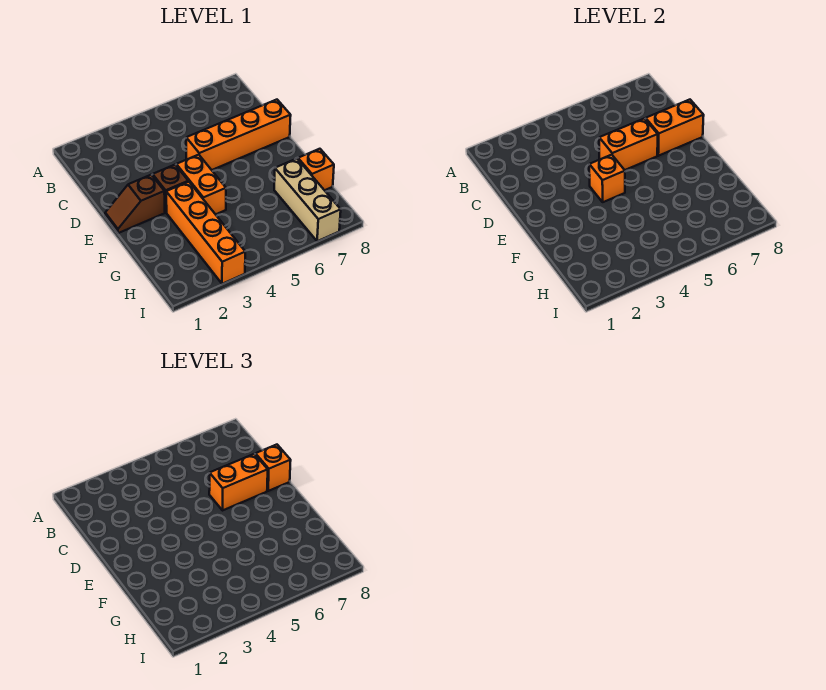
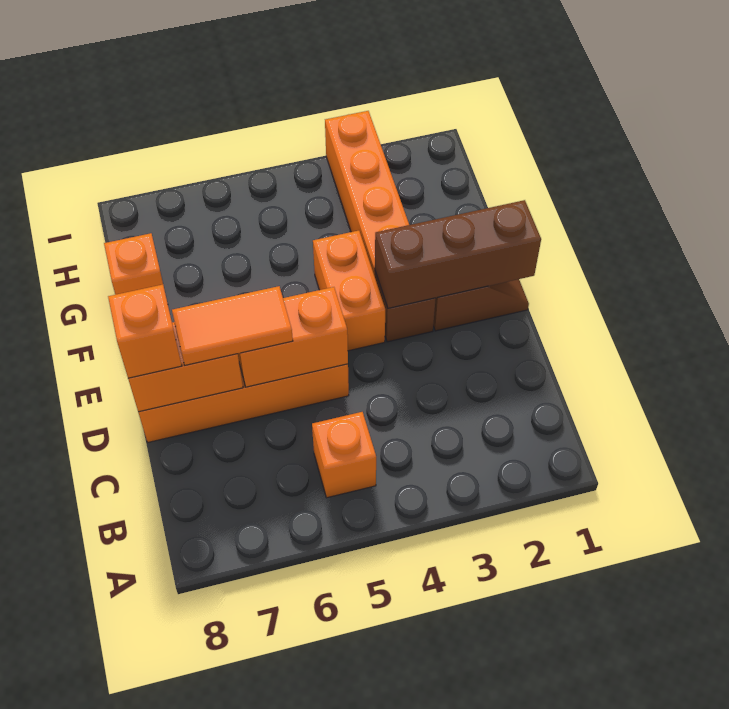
orange 1x2 brick [209,454,268,511] -> orange 1x2 tile [172,286,293,365]
none -> brown 1x3 brick [375,200,541,308]
orange 1x1 brick [589,155,625,202] -> orange 1x1 brick moved to [312,412,376,498]
tan 1x3 brick [274,159,341,241] -> none

